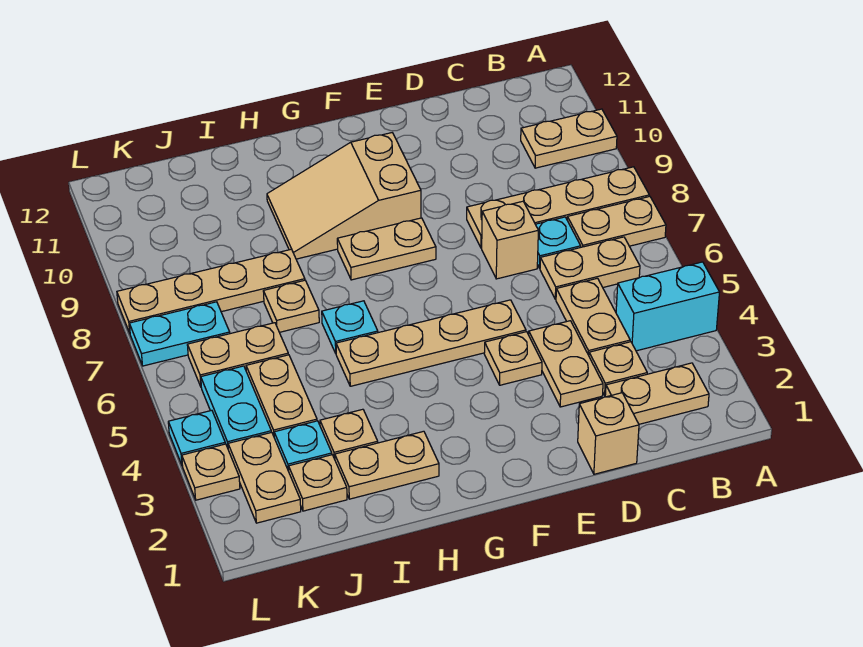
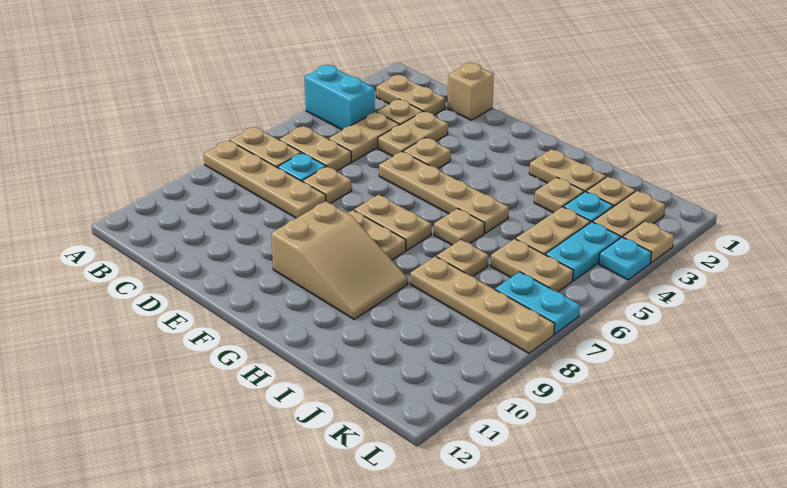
tan 1x2 plate [521,109,617,168] -> tan 1x2 plate moved to [354,195,432,250]
tan 1x1 brick [482,201,538,279] -> tan 1x1 plate [303,167,352,204]
cyan 1x1 plate [322,301,378,353] -> tan 1x1 plate [434,209,485,245]

